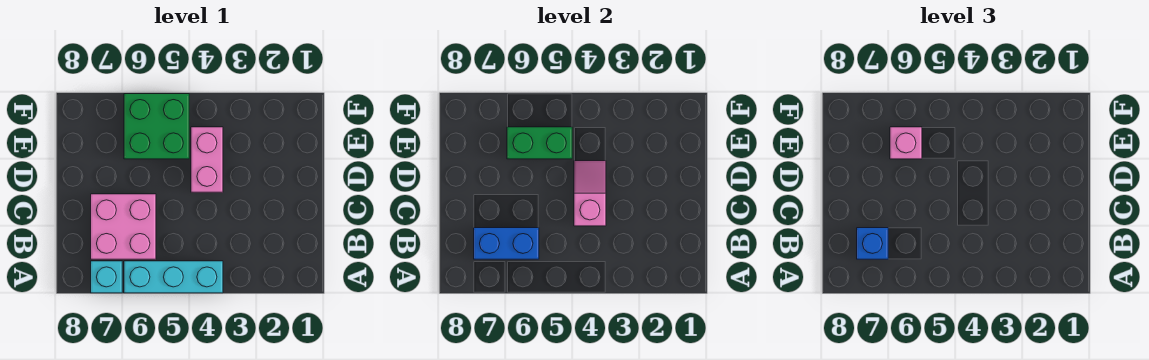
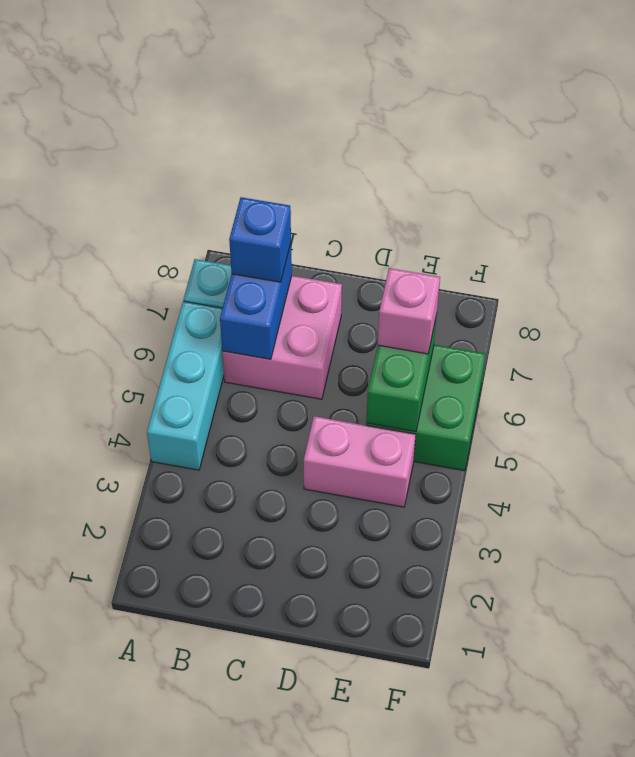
pink 1x2 slope [574,161,606,226] -> none

